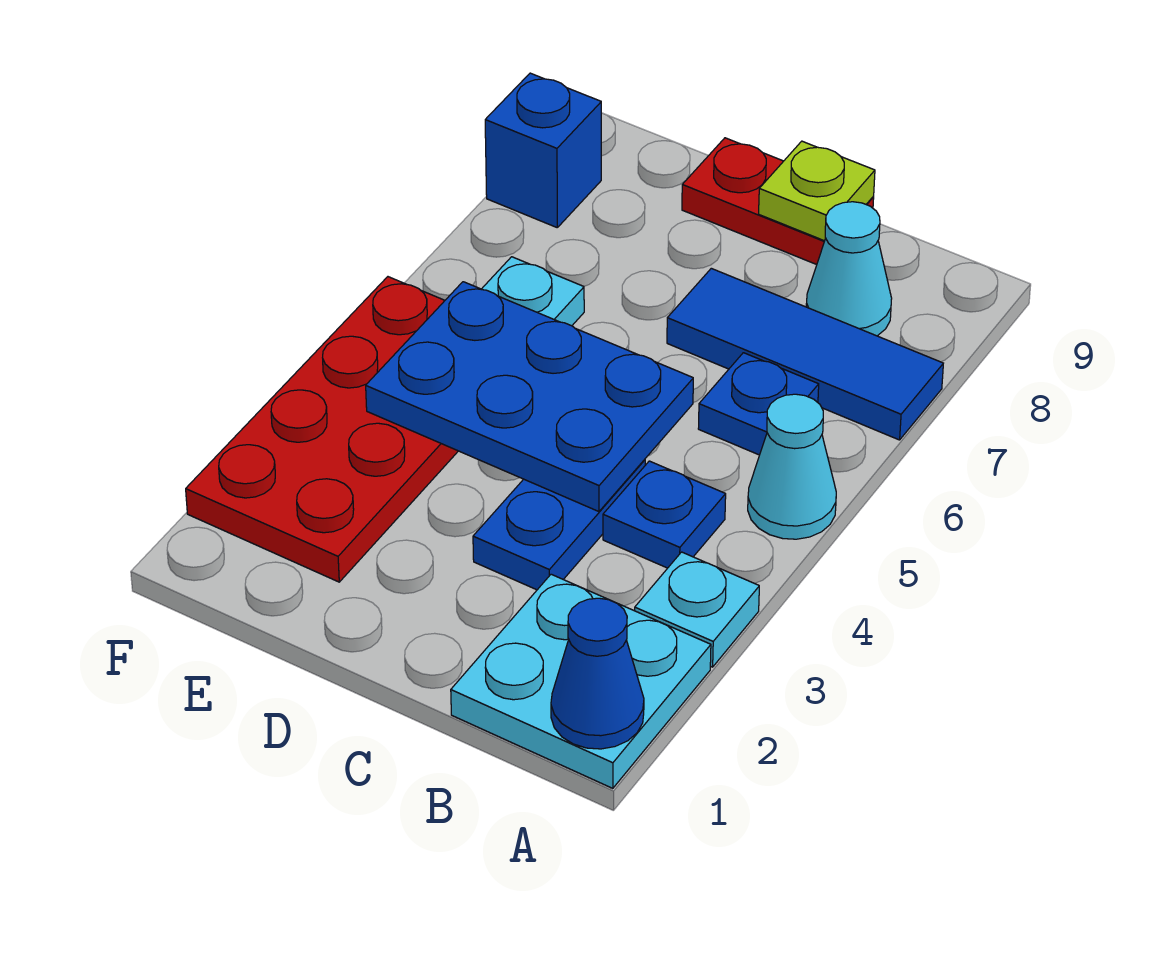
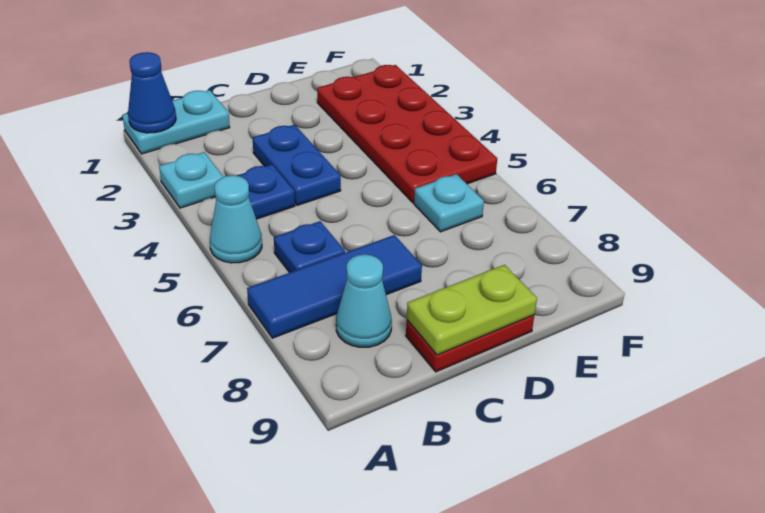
cyan 2x2 plate [451,574,711,788] -> cyan 1x2 plate [122,90,230,154]
blue 2x3 plate [366,282,693,512] -> none
lime 1x1 plate [759,141,875,241] -> lime 1x2 plate [407,265,537,355]
blue 1x1 brick [485,73,601,227] -> none

